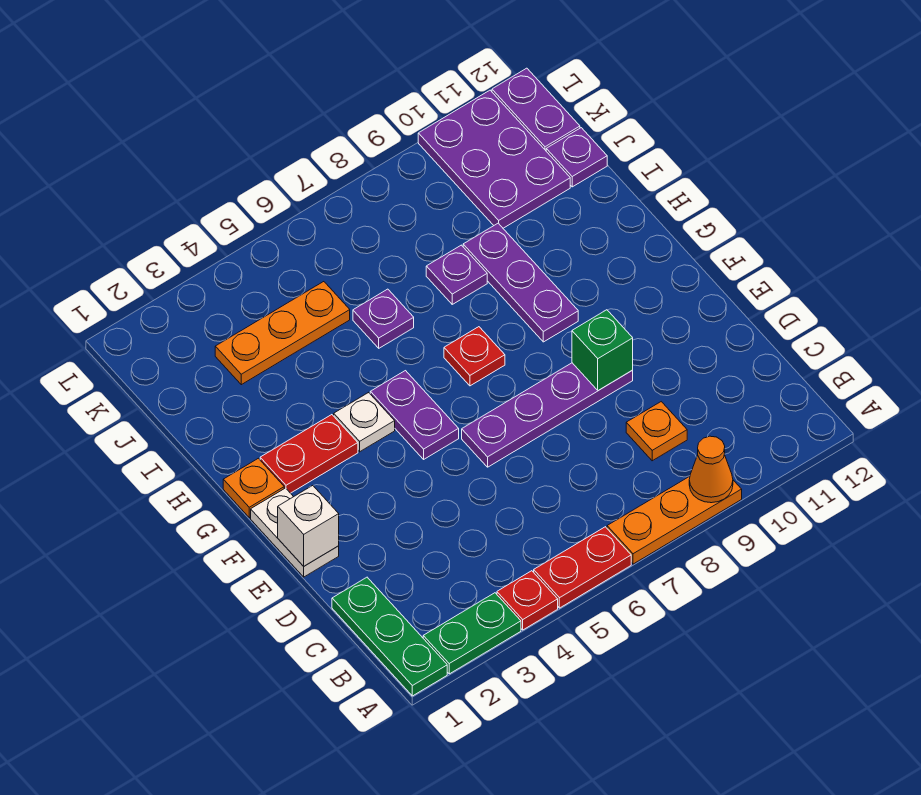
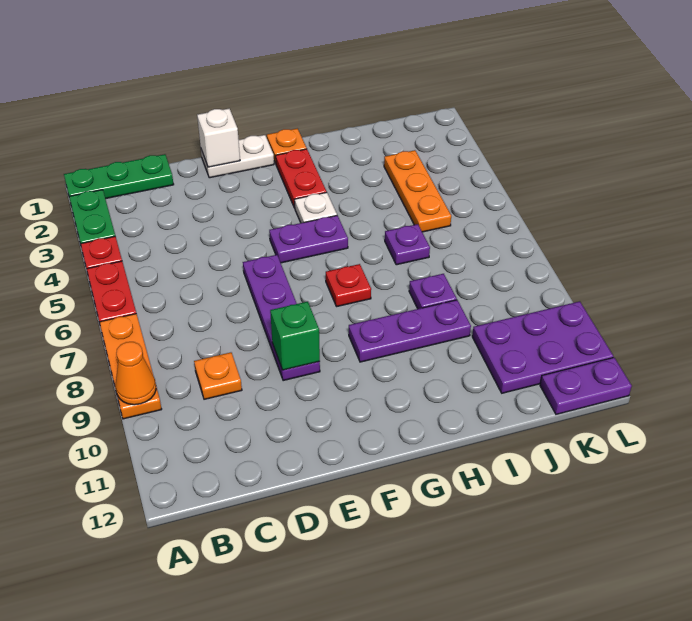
purple 1x1 plate [546,128,607,187] -> none

